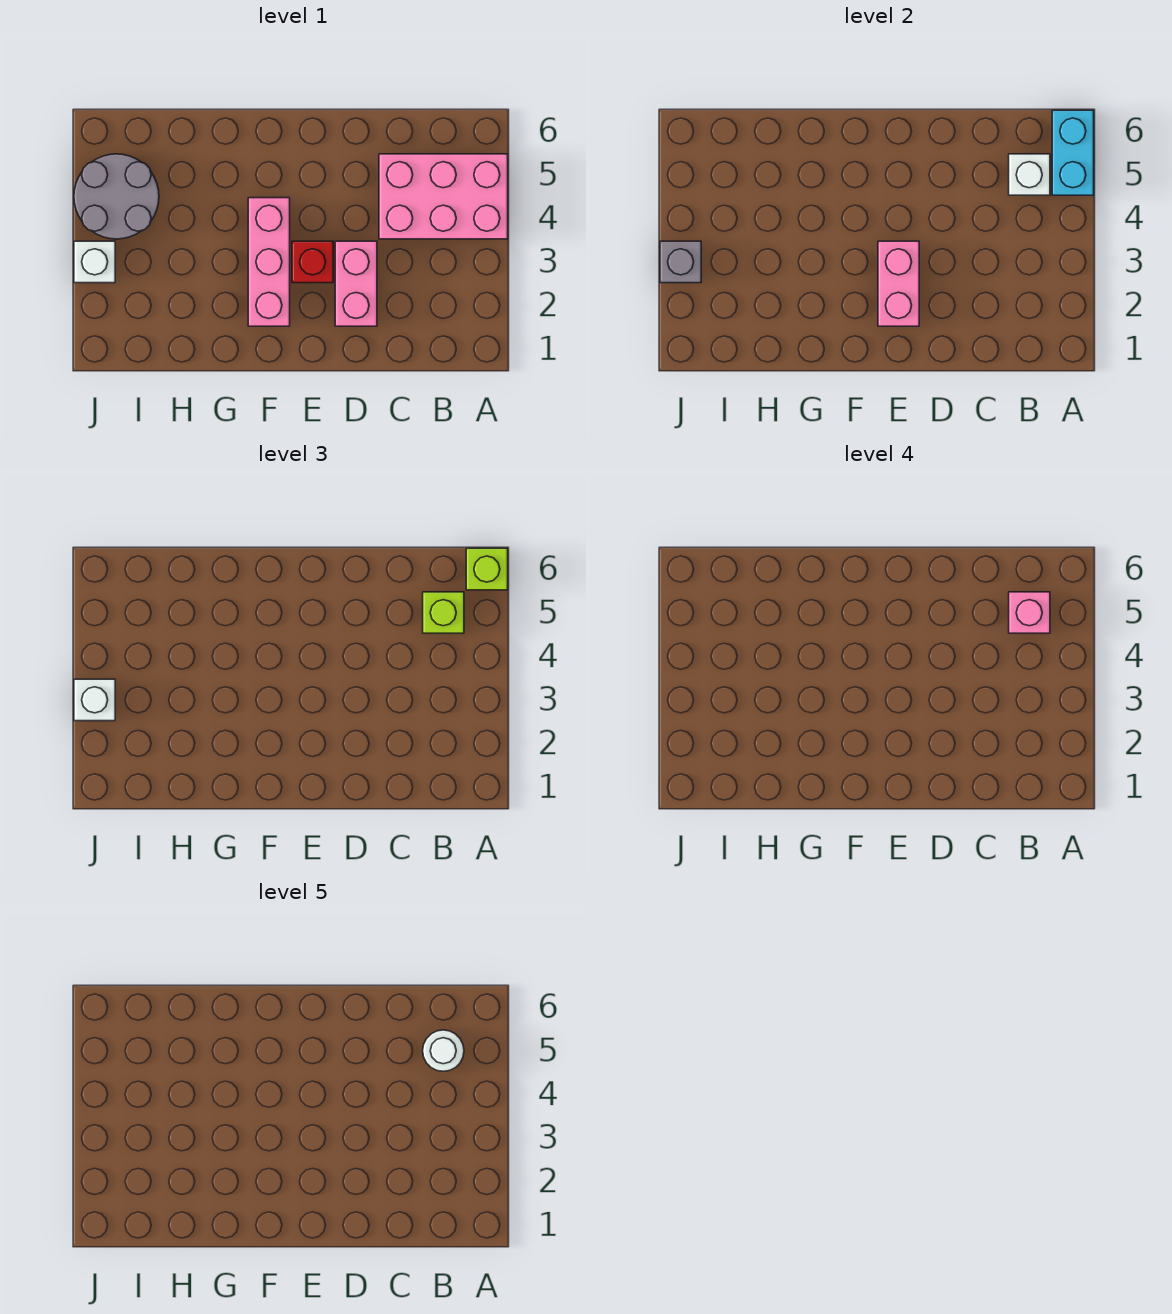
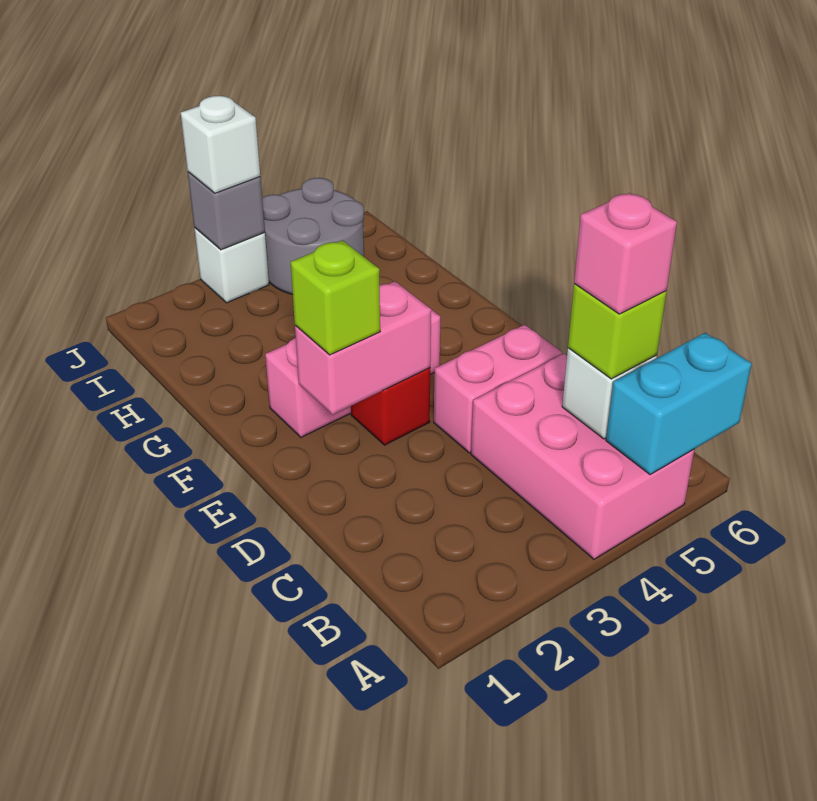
lime 1x1 brick [466,548,508,590] -> lime 1x1 brick moved to [291,240,380,355]
white 1x1 round brick [423,1030,464,1071] -> none
pink 1x2 brick [335,241,377,326] -> pink 1x2 brick moved to [434,325,562,453]

